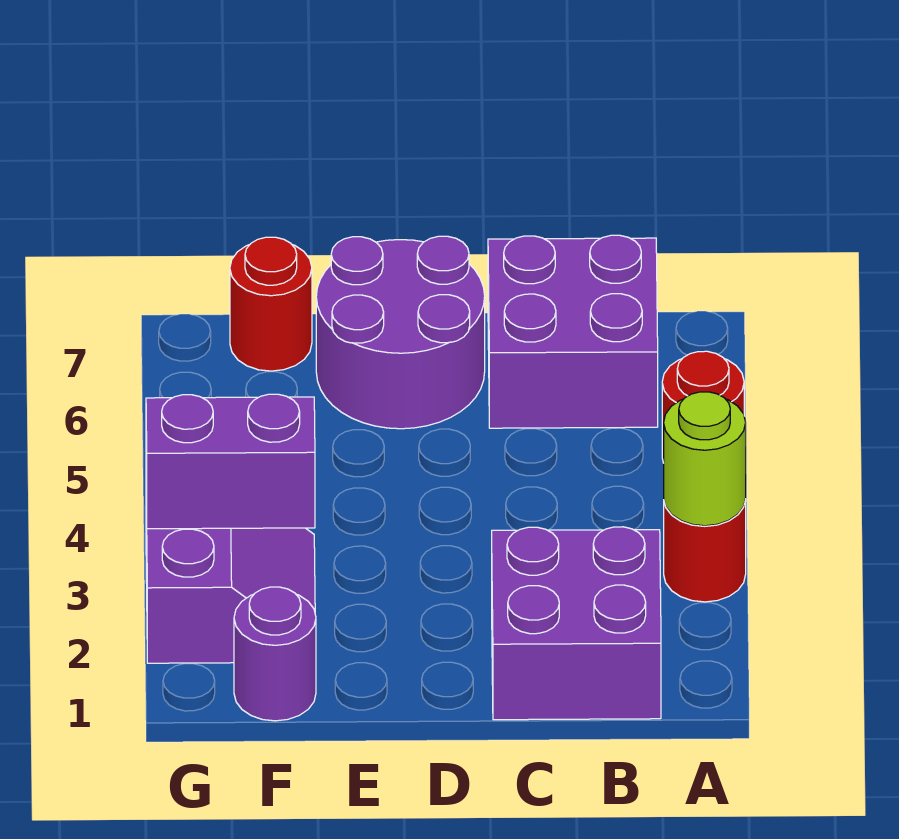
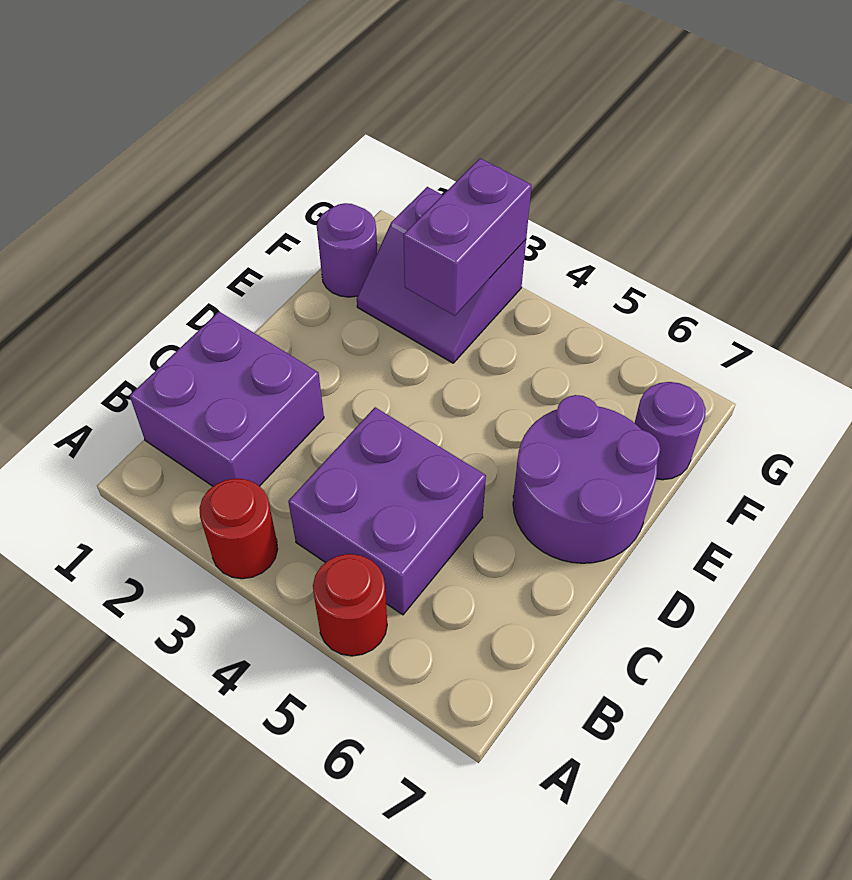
lime 1x1 round brick [664,392,746,526] -> none
purple 2x2 brick [488,235,658,428] -> purple 2x2 brick moved to [288,407,486,615]
red 1x1 round brick [230,237,312,371] -> purple 1x1 round brick [635,382,706,480]

